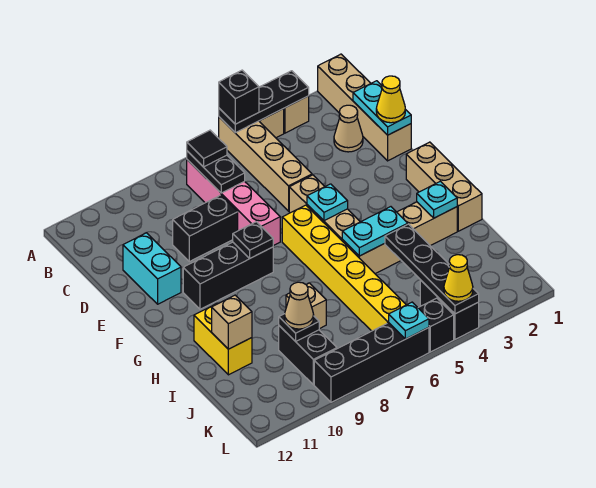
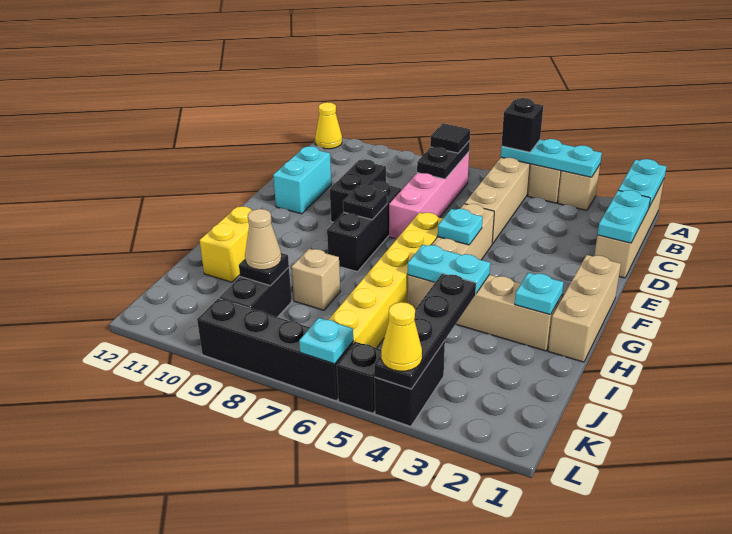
none -> cyan 1x2 plate [619,159,666,207]
black 1x3 plate [219,71,309,133] -> cyan 1x3 plate [501,139,602,177]
tan 1x1 cone [334,105,363,152] -> none
yellow 1x1 cone [376,76,405,123] -> yellow 1x1 cone moved to [315,102,342,149]
black 1x2 brick [173,195,238,262] -> black 1x2 brick turned to [330,159,386,222]
black 1x3 brick [183,242,273,309] -> black 1x3 brick turned to [327,181,401,272]
tan 1x1 brick [212,295,252,349] -> none

